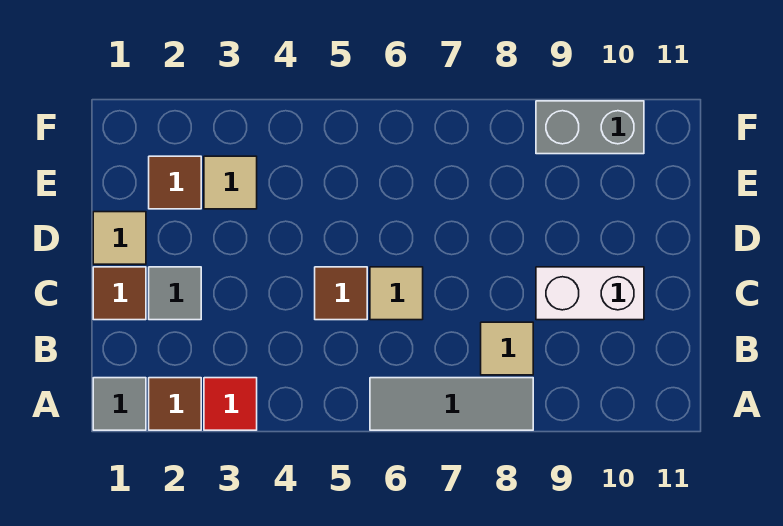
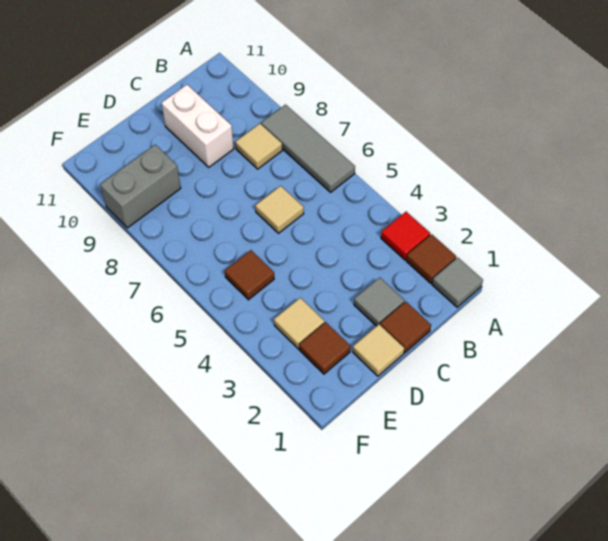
brown 1x1 tile [315,267,367,320] -> brown 1x1 tile moved to [225,250,274,300]
grey 1x2 brick [536,101,644,154] -> grey 1x2 brick turned to [100,145,181,228]

